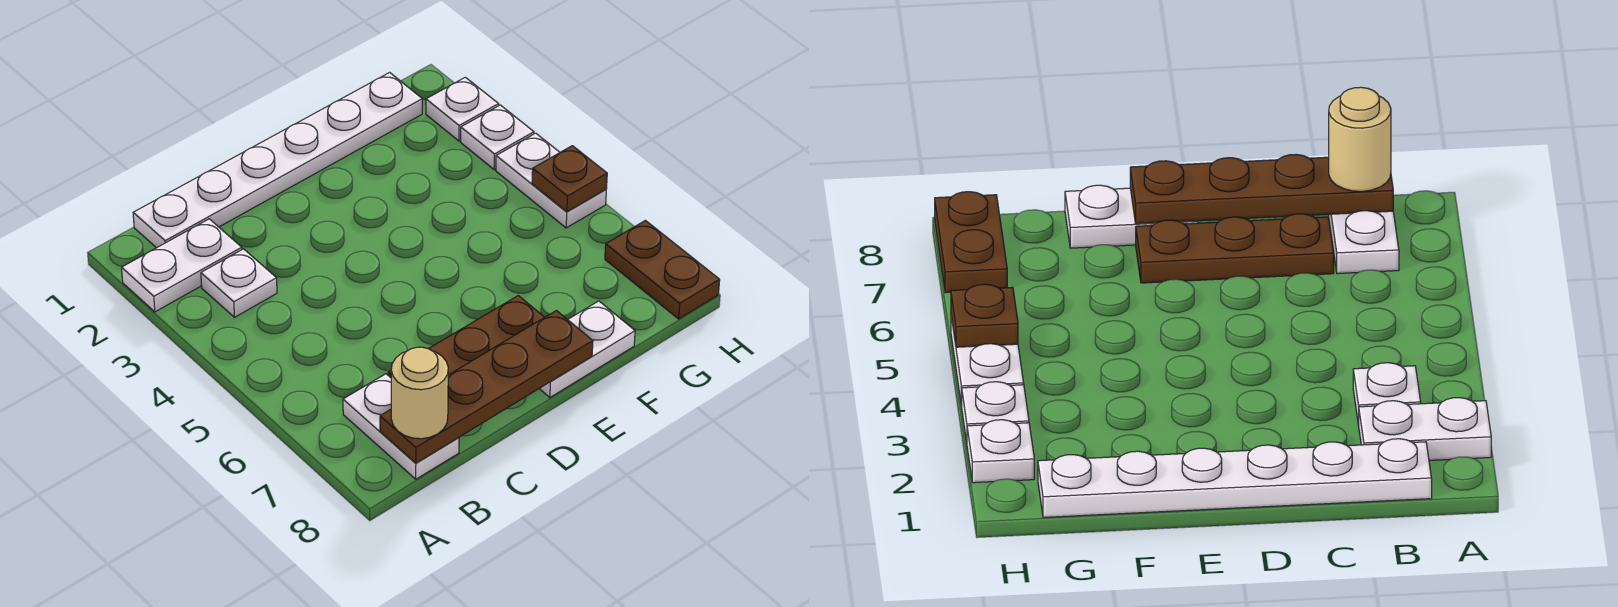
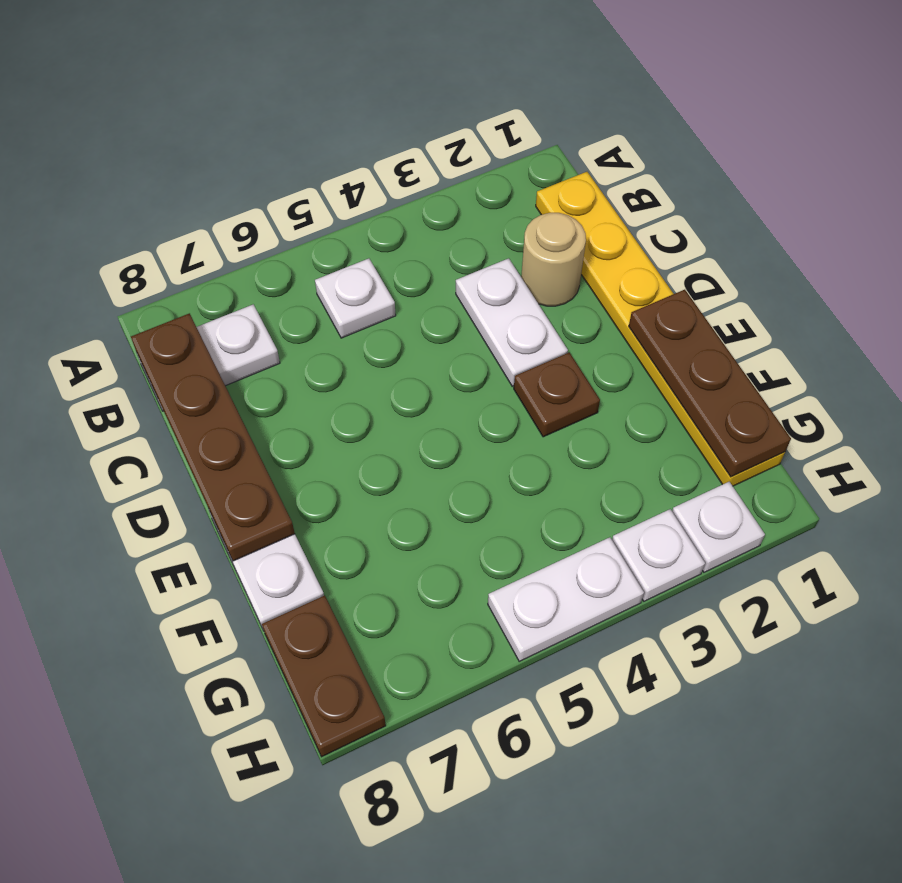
white 1x2 plate [122,219,242,312] -> white 1x2 plate moved to [456,258,568,386]
white 1x6 plate [133,72,422,248] -> yellow 1x6 plate [536,172,785,486]
white 1x1 plate [201,249,277,317] -> white 1x1 plate moved to [315,258,396,338]
tan 1x1 round brick [391,347,448,439] -> tan 1x1 round brick moved to [521,213,586,306]
brown 1x3 plate [388,296,544,377] -> brown 1x3 plate moved to [629,290,791,477]
brown 1x1 plate [532,146,607,212] -> brown 1x1 plate moved to [514,352,600,437]
brown 1x2 plate [605,220,720,319] -> brown 1x2 plate turned to [262,595,386,757]

